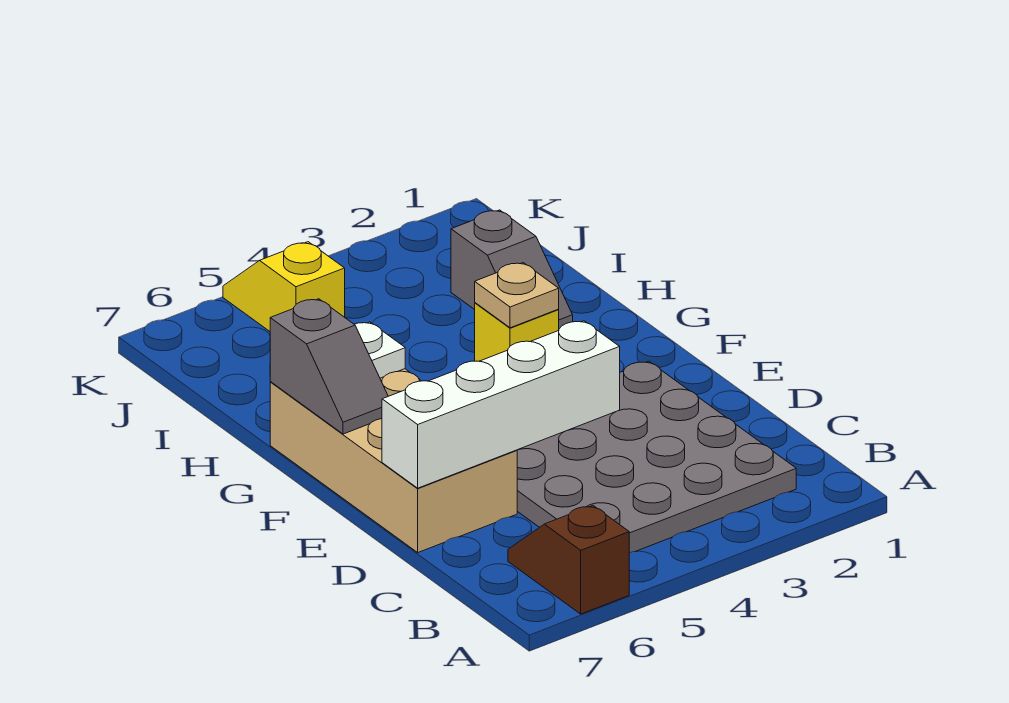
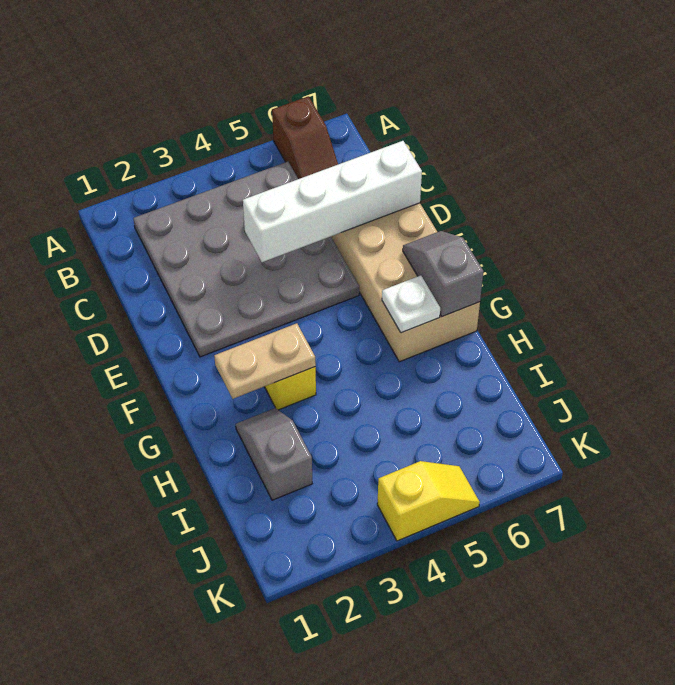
tan 1x1 plate [475,263,559,328] -> tan 1x2 plate [214,323,316,399]
yellow 1x2 slope [223,242,345,331] -> yellow 1x2 slope turned to [377,461,480,541]

